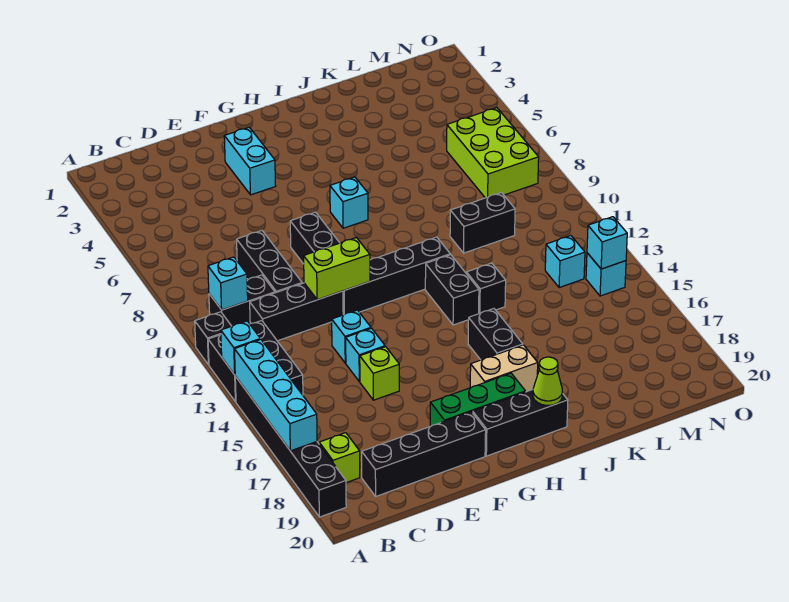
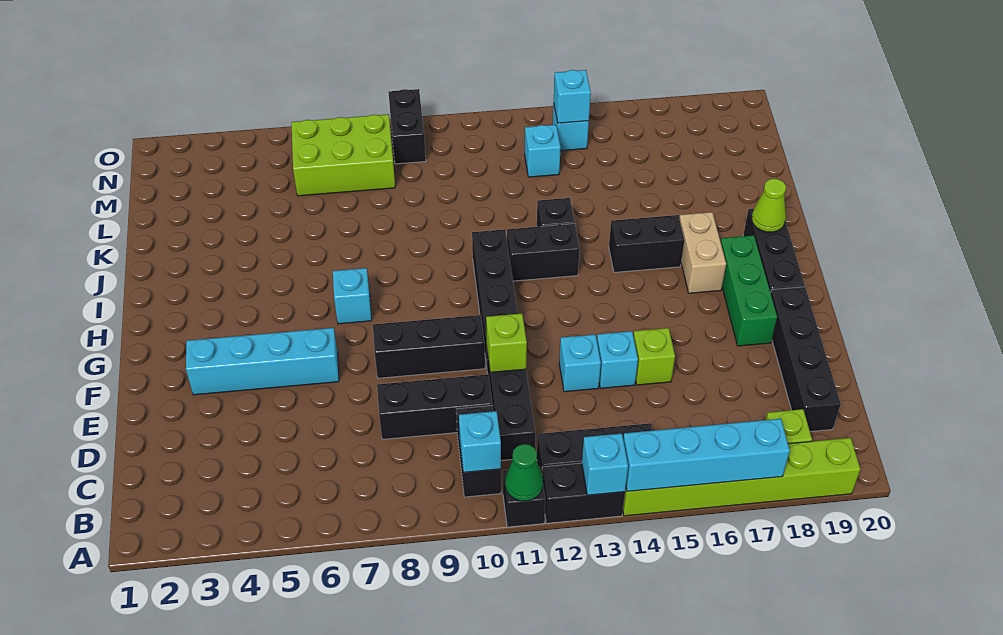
none -> green 1x1 cone [505,444,543,501]
black 1x6 brick [235,376,346,517] -> lime 1x6 brick [623,438,860,516]
lime 1x2 brick [304,237,370,300] -> lime 1x1 brick [486,314,527,372]
cyan 1x2 brick [224,127,276,195] -> cyan 1x4 brick [186,328,339,395]
black 1x2 brick [450,193,515,253] -> black 1x2 brick moved to [389,89,426,164]

